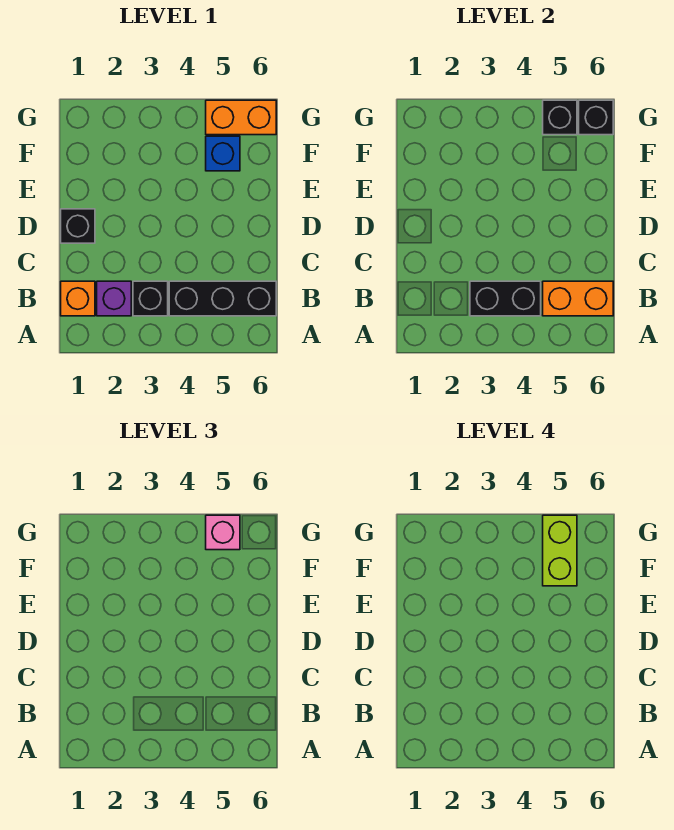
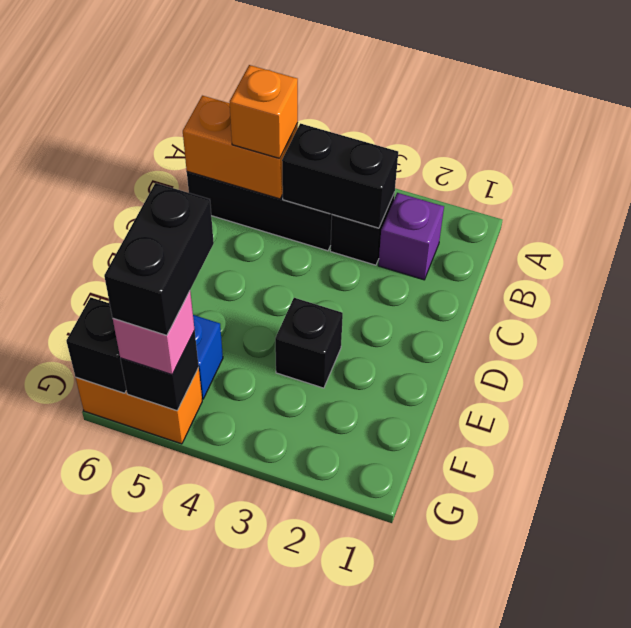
orange 1x1 brick [61,281,95,316] -> orange 1x1 brick moved to [230,65,298,158]
black 1x1 brick [61,209,95,243] -> black 1x1 brick moved to [275,298,343,388]
lime 1x2 brick [543,515,577,586] -> black 1x2 brick [104,183,214,336]

